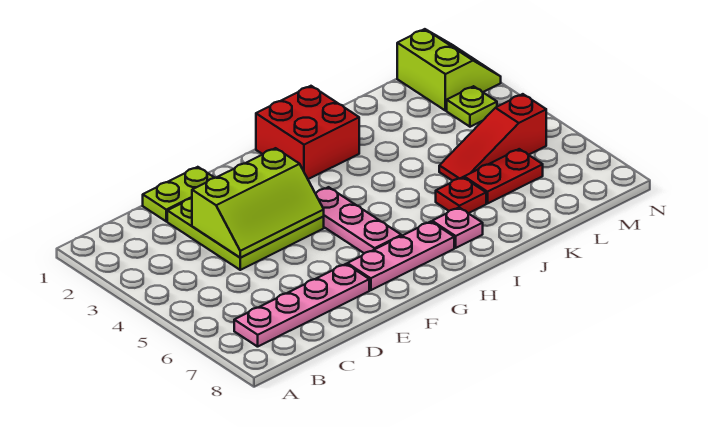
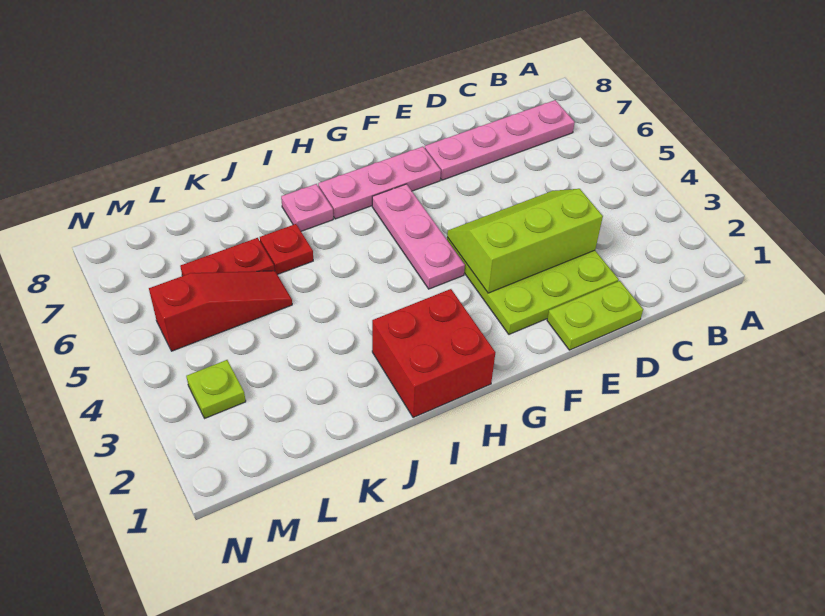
lime 2x2 slope [397,29,501,111] -> none

